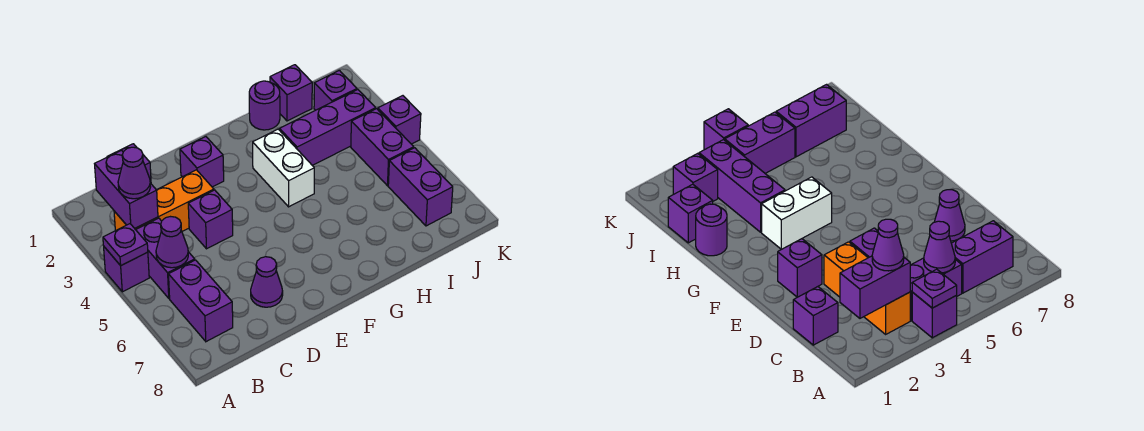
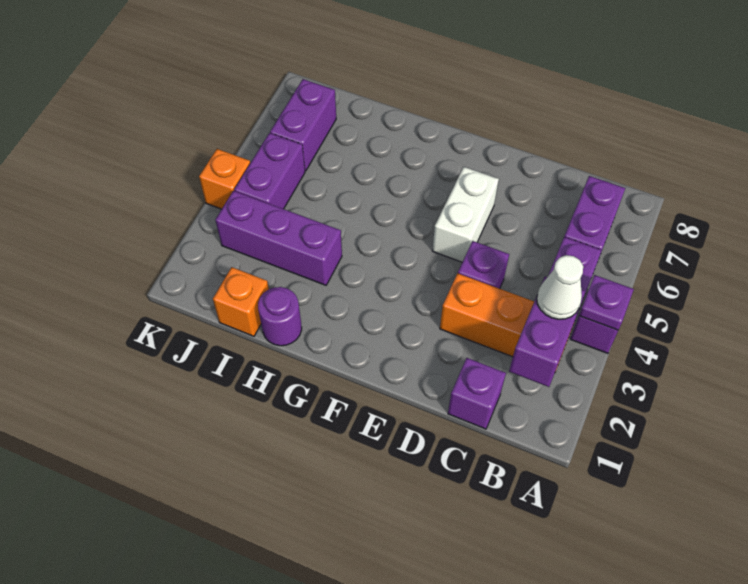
purple 1x1 cone [118,147,150,199] -> white 1x1 cone [537,255,583,319]
purple 1x1 cone [156,217,188,268] -> none
purple 1x1 cone [251,256,283,307] -> none
purple 1x1 brick [180,137,224,187] -> none
white 1x2 brick [253,129,314,207] -> white 1x2 brick moved to [432,167,499,262]
purple 1x1 brick [270,65,312,121] -> orange 1x1 brick [213,267,269,336]
purple 1x1 brick [314,70,357,110] -> none
purple 1x1 brick [378,96,421,144] -> orange 1x1 brick [199,149,250,209]

